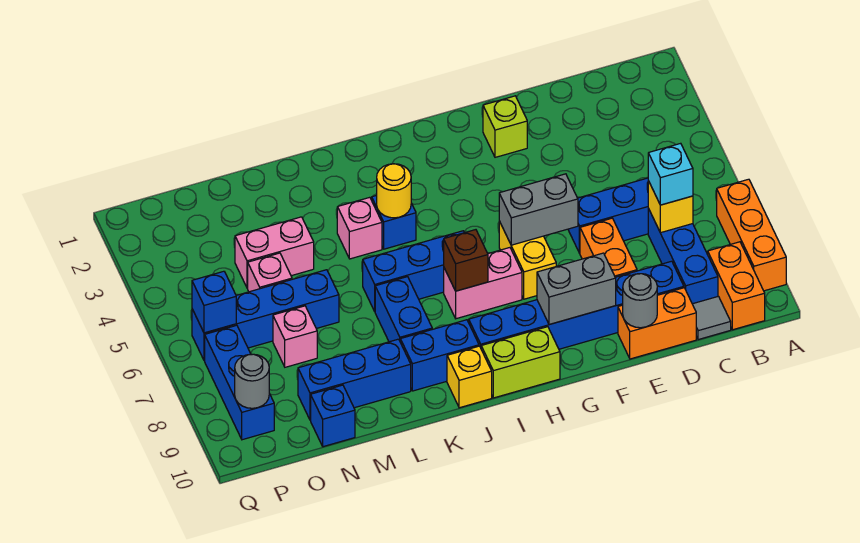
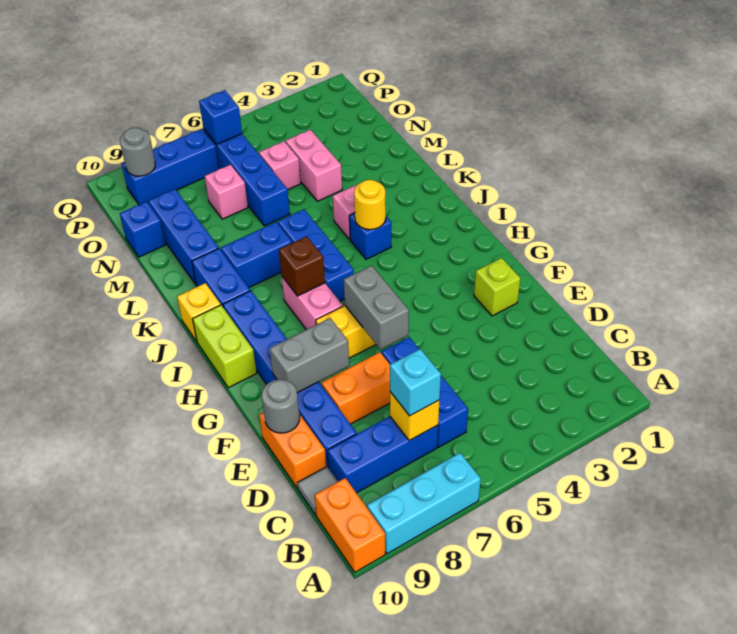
orange 1x3 brick [717,179,786,291] -> cyan 1x3 brick [367,453,481,554]
orange 1x2 brick [708,242,765,330] -> orange 1x2 brick turned to [315,478,385,572]
grey 1x2 brick [537,253,616,325] -> grey 1x2 brick turned to [269,318,349,393]

